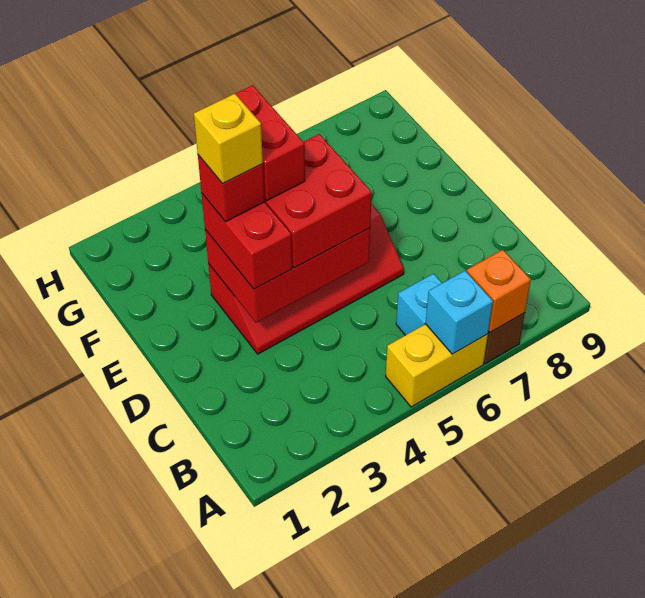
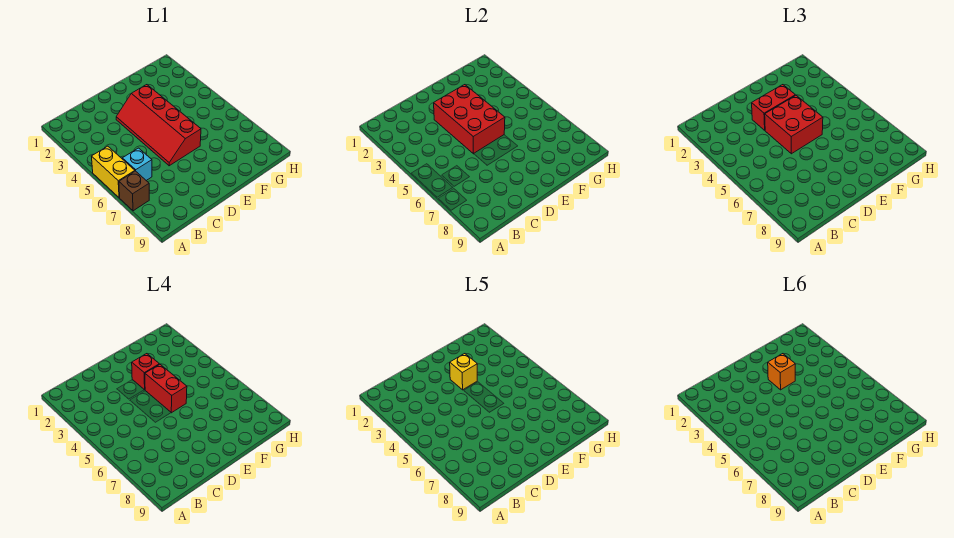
cyan 1x1 brick [426,271,493,354] -> none
orange 1x1 brick [467,250,531,332] -> orange 1x1 brick moved to [768,354,795,390]
red 1x2 brick [236,85,305,201] -> red 1x2 brick turned to [145,364,187,413]

